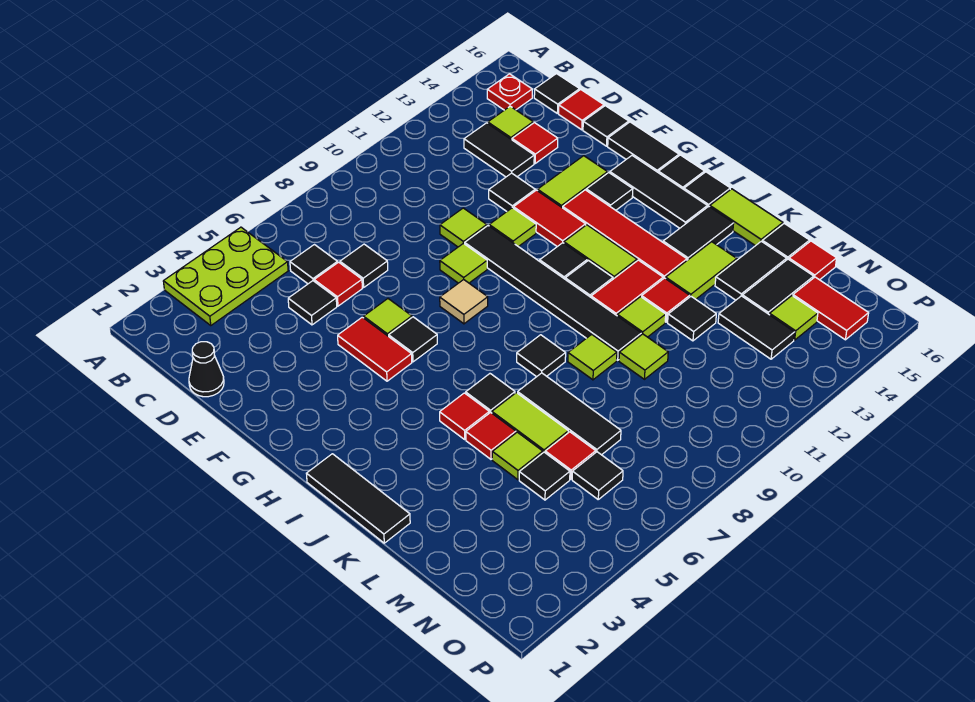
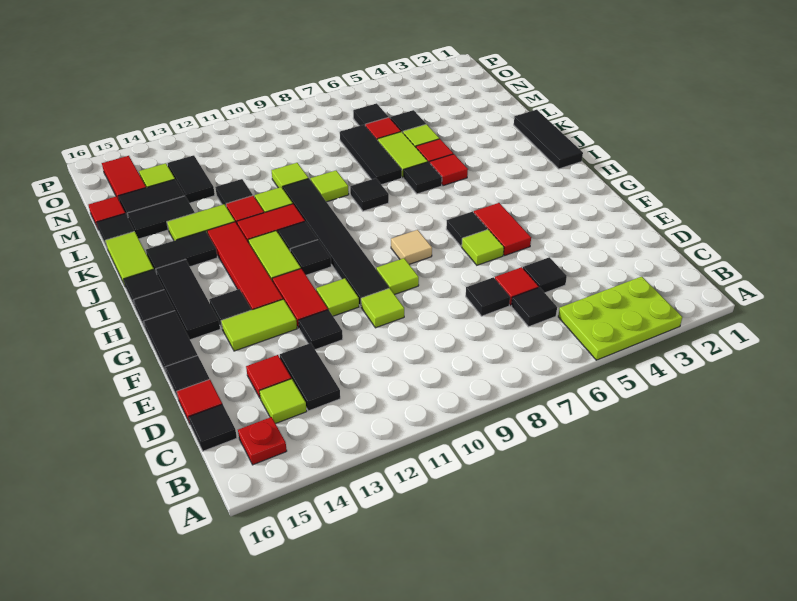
black 1x1 cone [189,342,224,397] -> none

